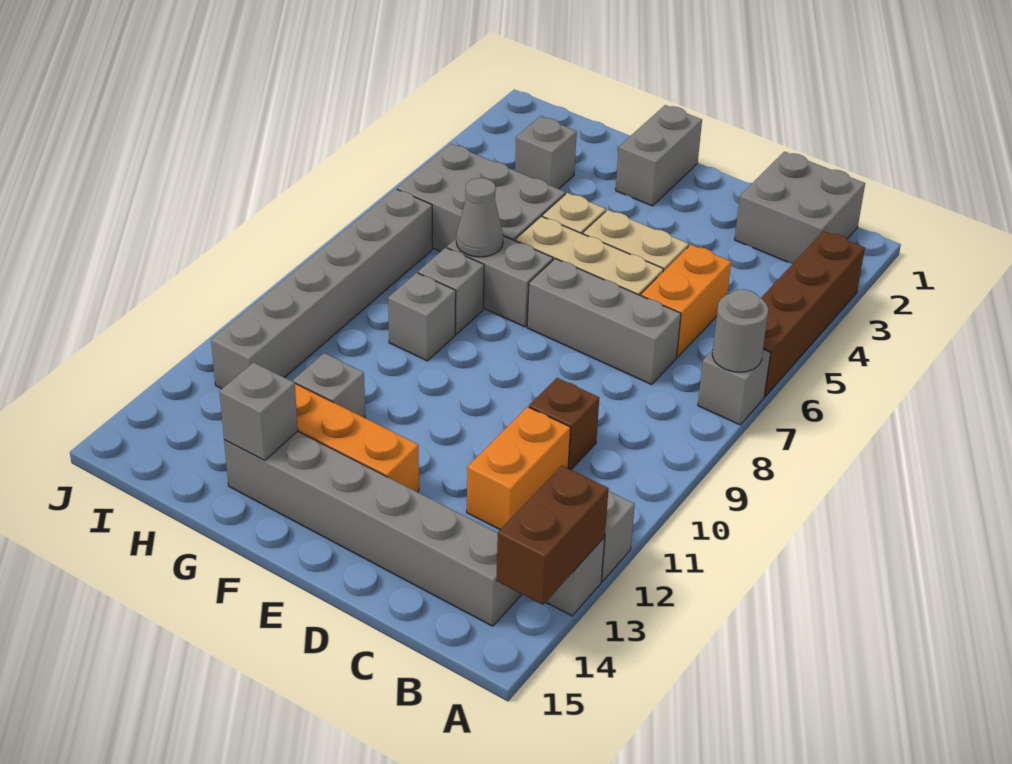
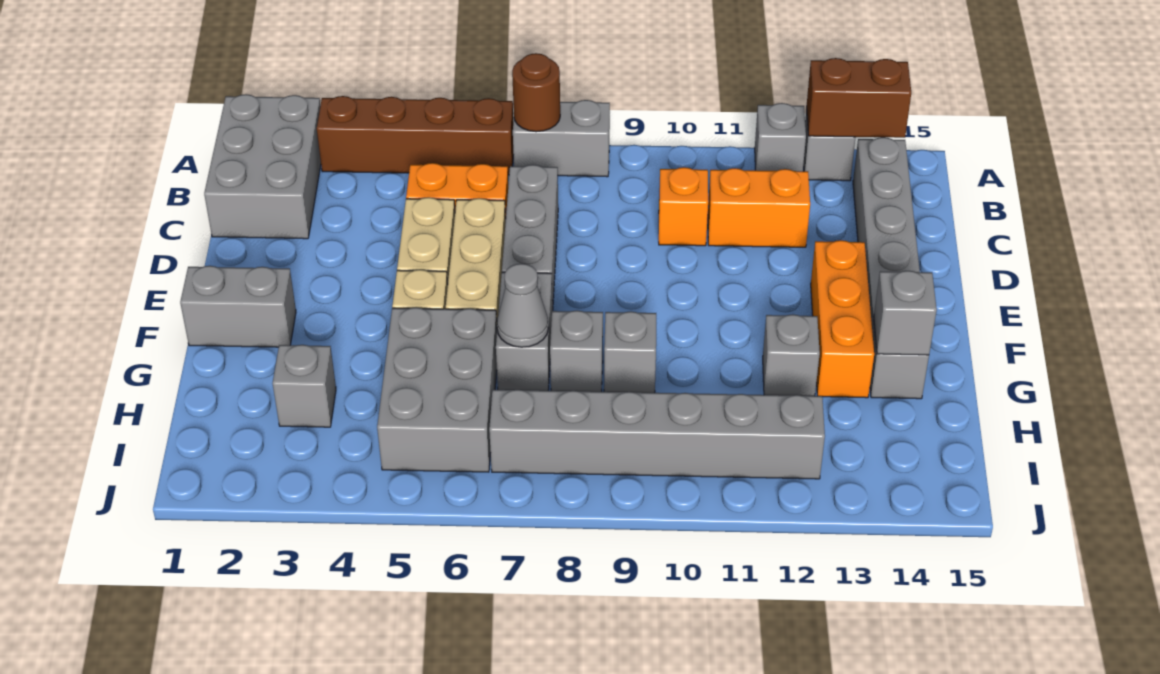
grey 1x1 brick [698,349,771,425] -> grey 1x2 brick [513,100,610,177]
grey 1x1 round brick [712,289,768,372] -> brown 1x1 round brick [512,53,560,132]
grey 2x2 brick [735,152,865,264] -> grey 2x3 brick [204,94,321,239]
brown 1x1 brick [529,378,599,470] -> orange 1x1 brick [659,167,708,246]

